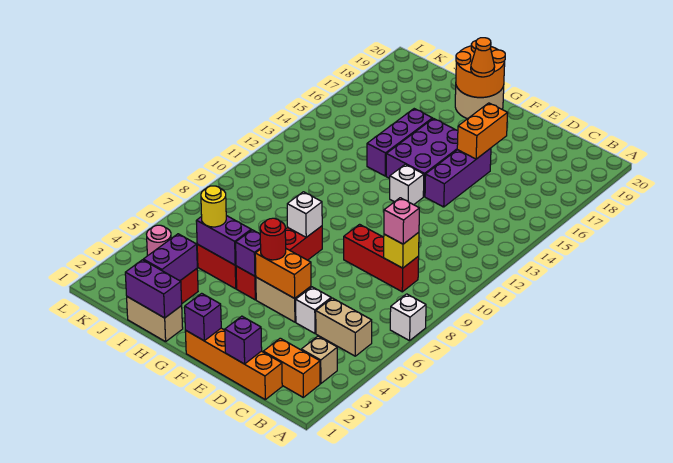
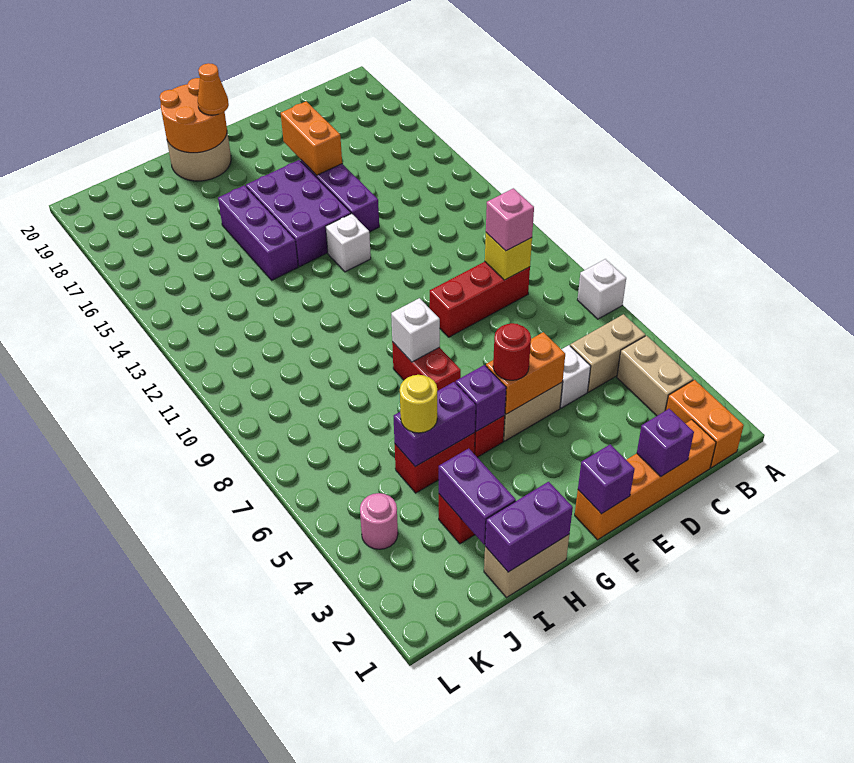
orange 1x2 brick [263,338,320,397] -> orange 1x2 brick turned to [666,380,744,468]
tan 1x1 brick [301,336,337,384] -> tan 1x2 brick [617,336,693,416]

